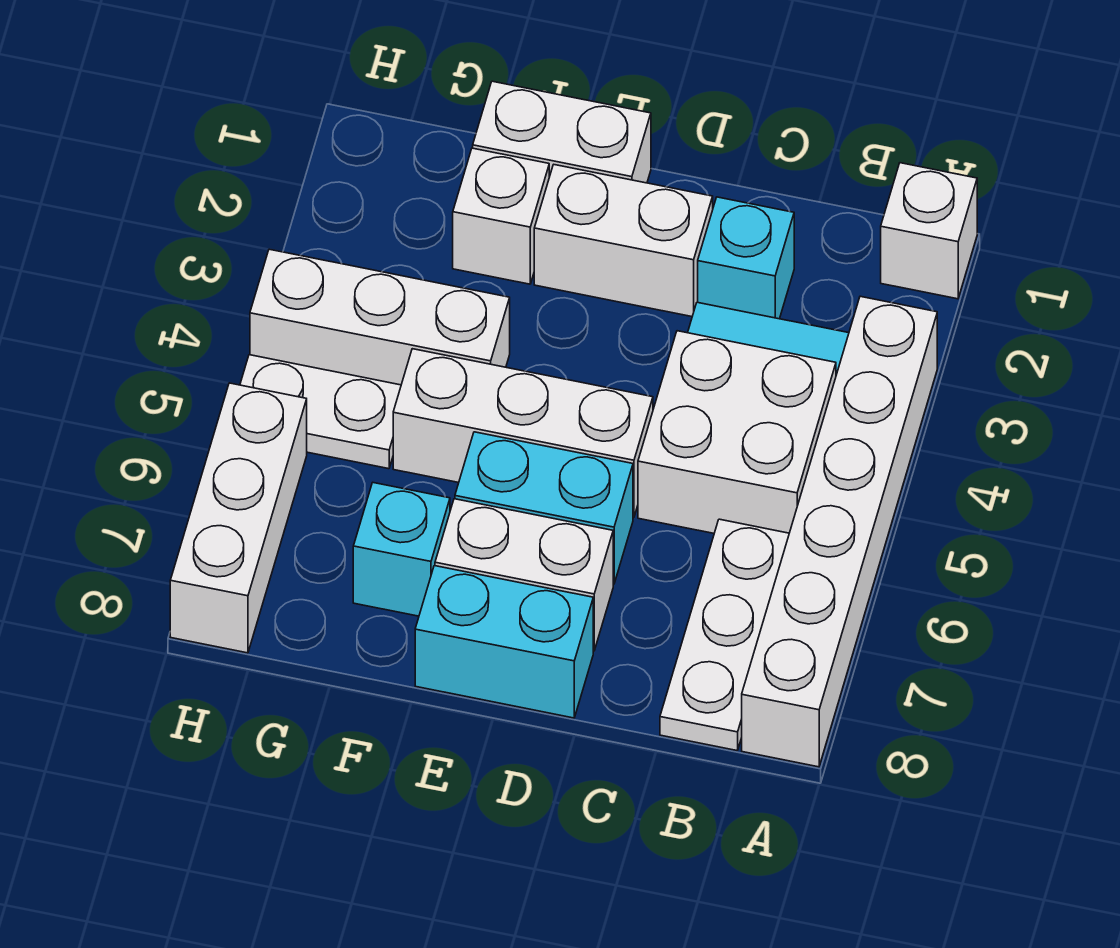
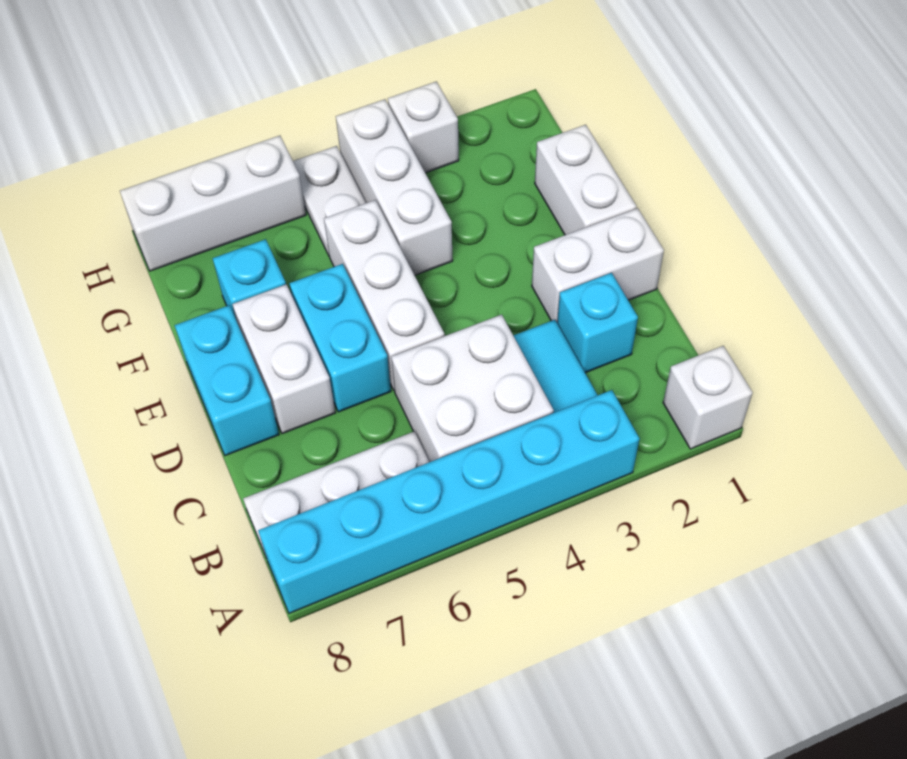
white 1x6 brick [742,296,937,767] -> cyan 1x6 brick [258,390,640,613]
white 1x2 brick [534,165,713,317] -> white 1x2 brick turned to [532,208,664,322]
white 1x1 brick [453,148,549,284] -> white 1x1 brick moved to [388,81,459,173]

